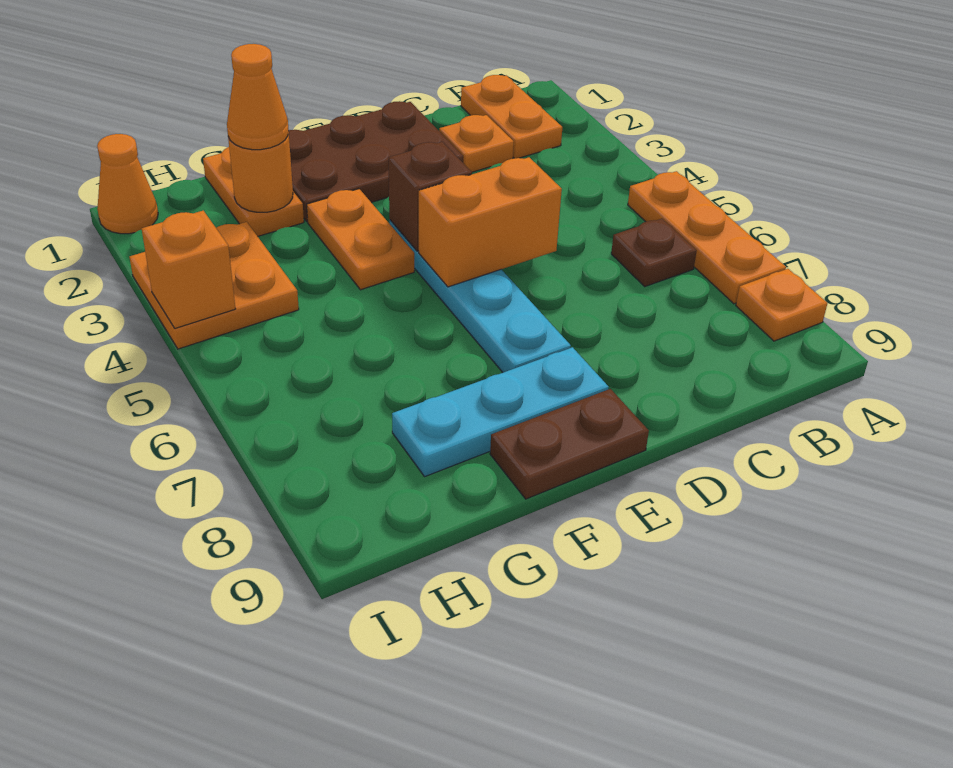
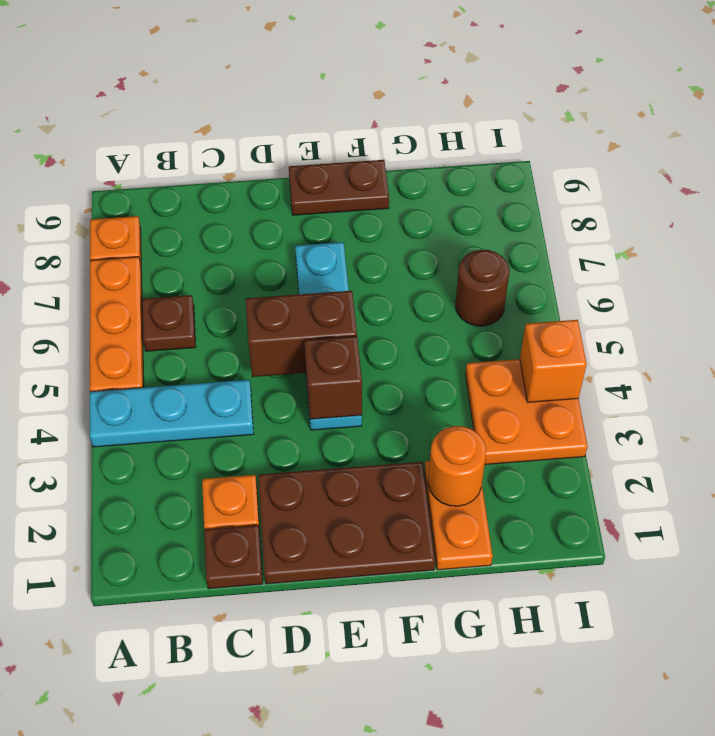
orange 1x2 plate [461,75,562,158] -> none
none -> brown 1x1 plate [204,525,263,589]
orange 1x2 brick [419,157,562,287] -> brown 1x2 brick [246,291,357,377]
cyan 1x3 plate [392,347,609,476] -> cyan 1x3 plate moved to [90,380,254,447]
orange 1x2 plate [307,189,414,290] -> none
orange 1x1 cone [227,44,289,150] -> none
none -> brown 1x1 round brick [456,250,509,326]
orange 1x1 cone [97,134,158,234] -> none

